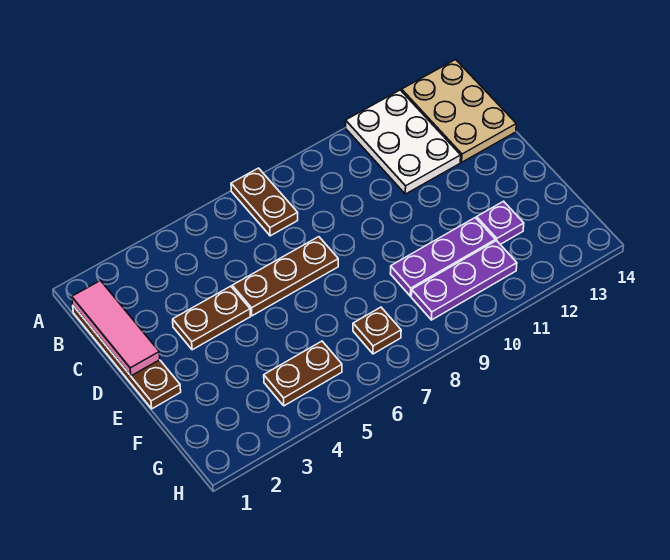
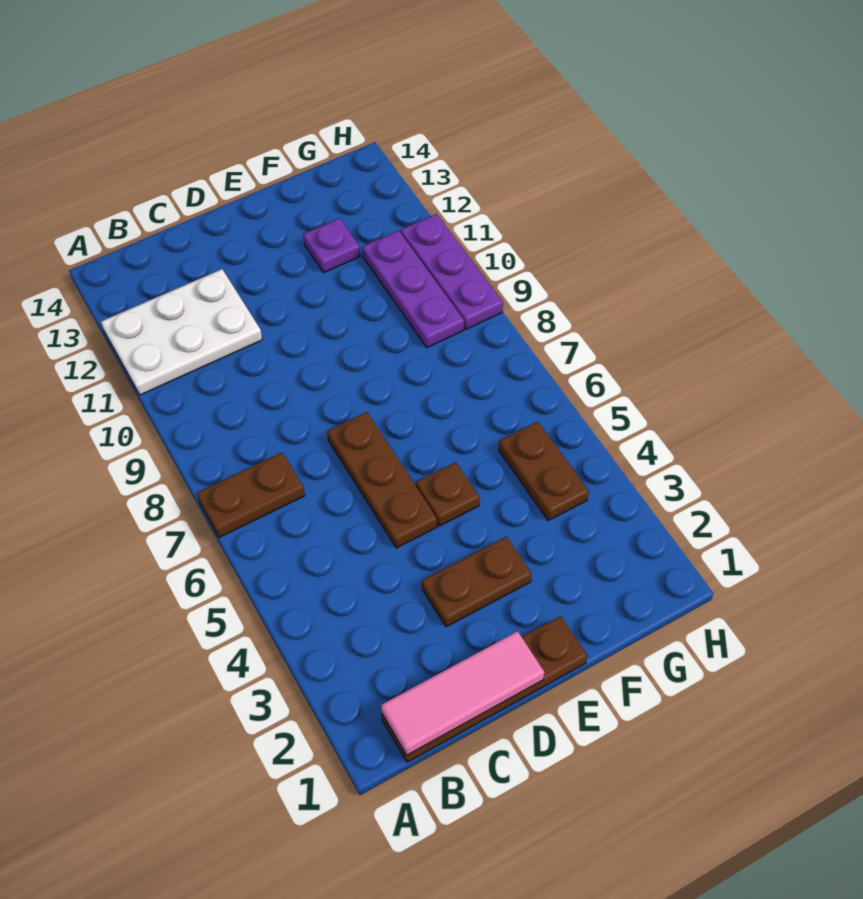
tan 2x3 plate [402,60,516,162] -> none
brown 1x2 plate [173,286,250,350] -> brown 1x2 plate turned to [422,537,532,627]
purple 1x3 plate [390,218,495,296] -> purple 1x3 plate moved to [401,214,503,329]
brown 1x1 plate [353,307,401,354] -> brown 1x1 plate moved to [416,462,480,526]

